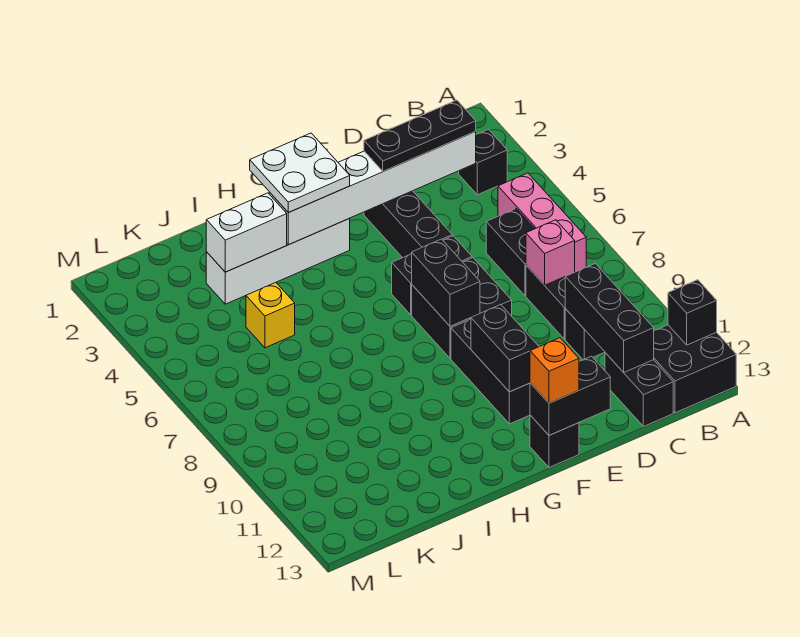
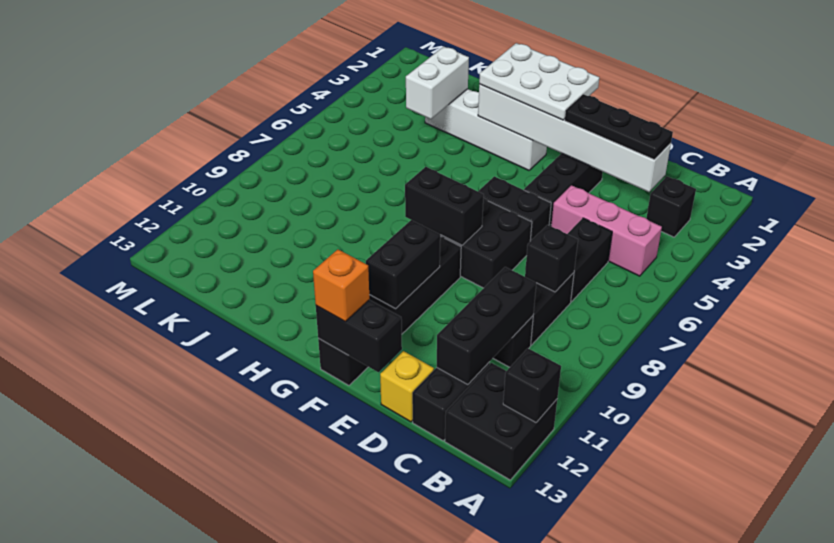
pink 1x3 brick [498,173,586,272] -> pink 1x3 brick turned to [551,185,662,276]
pink 1x1 brick [526,220,575,285] -> black 1x1 brick [525,225,578,292]
black 1x2 brick [412,239,480,326] -> black 1x2 brick turned to [405,167,484,245]
white 2x2 plate [250,133,350,213] -> white 2x3 plate [479,43,599,120]
white 1x2 brick [206,193,287,272] -> white 1x2 brick turned to [406,47,469,119]
yellow 1x1 brick [246,283,295,348] -> yellow 1x1 brick moved to [380,351,434,422]

